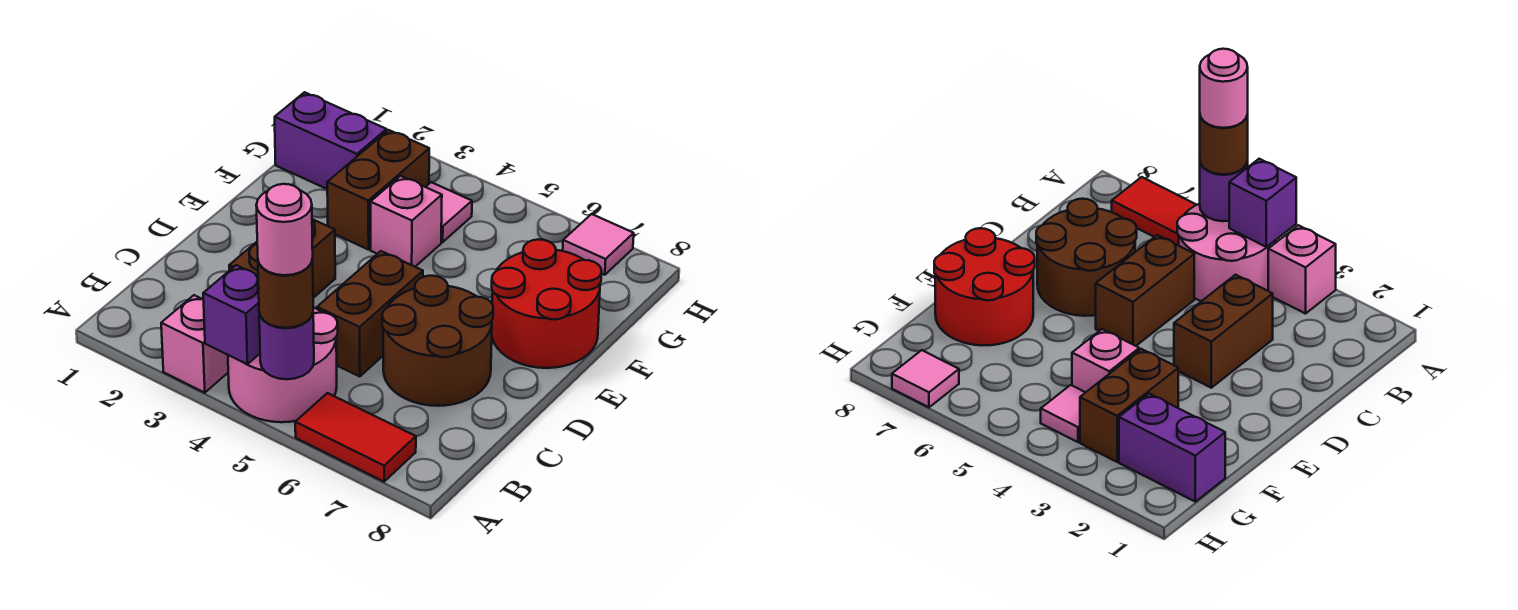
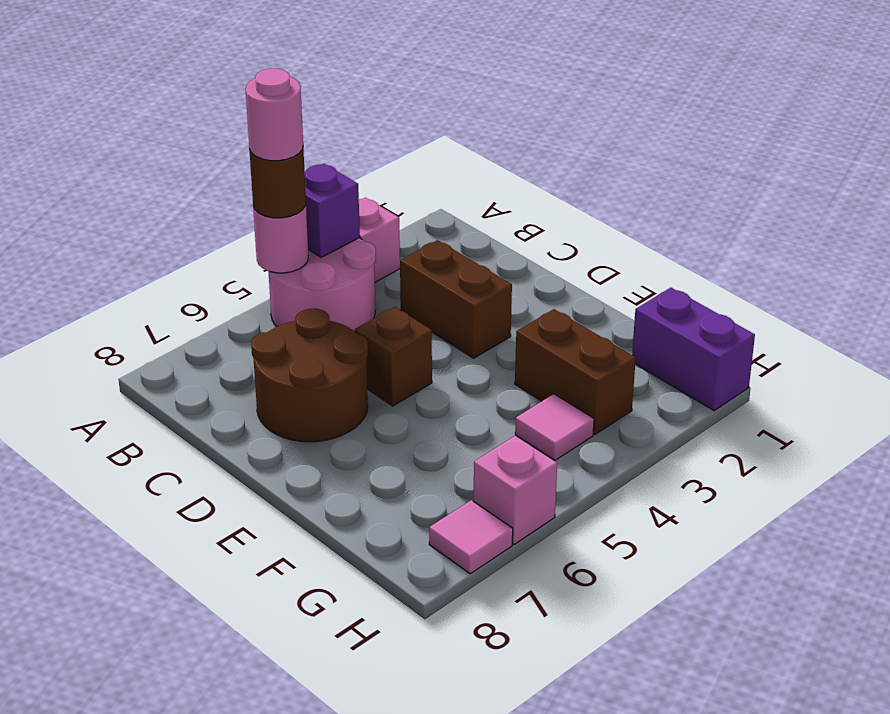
purple 1x1 round brick [259,313,314,379] -> pink 1x1 round brick [253,205,308,273]
red 1x2 tile [295,393,416,482] -> none
brown 1x2 brick [317,251,423,377] -> brown 1x1 brick [355,307,432,406]
red 2x2 round brick [492,239,602,368] -> none
pink 1x1 brick [371,176,442,267] -> pink 1x1 brick moved to [473,436,557,544]
purple 1x2 brick [275,92,387,189] -> purple 1x2 brick turned to [632,288,755,411]

